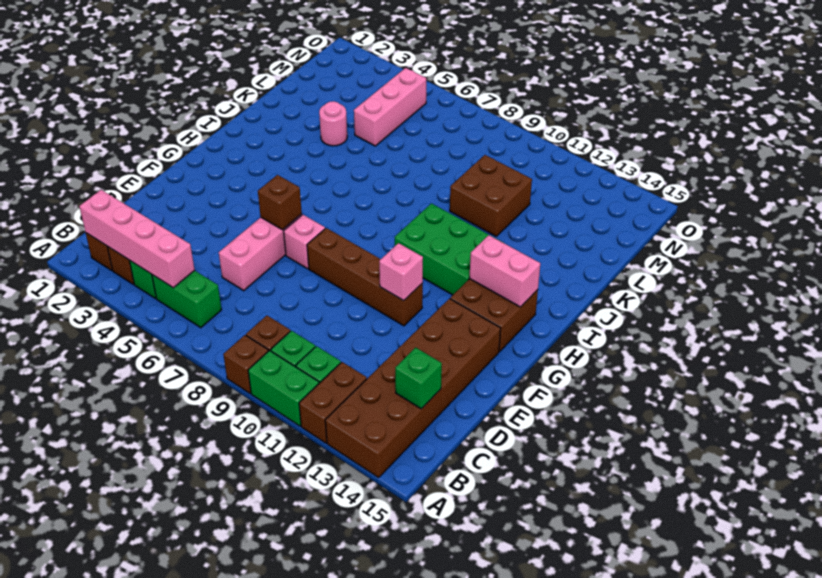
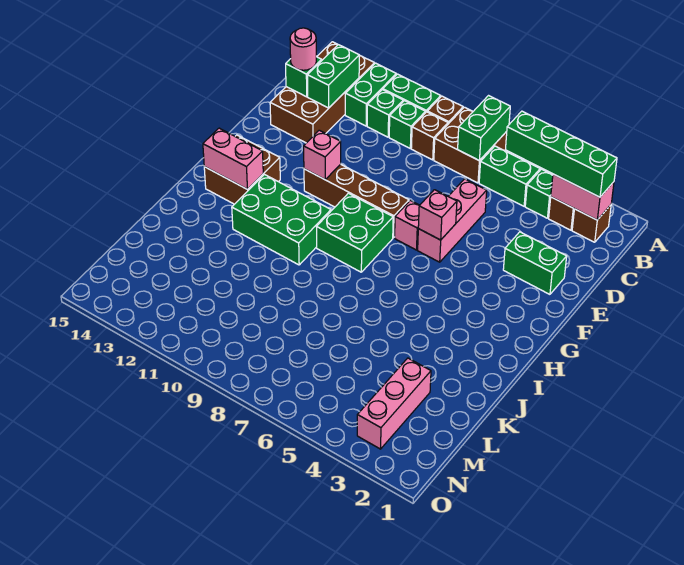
none -> green 1x2 brick [458,96,510,161]
brown 1x2 brick [299,362,367,443] -> green 1x2 brick [345,63,396,126]
brown 2x6 brick [325,299,501,477] -> brown 2x4 brick [270,42,374,143]
pink 1x4 brick [79,190,195,288] -> pink 1x2 brick [551,174,614,220]
none -> green 1x4 brick [505,111,617,197]
none -> green 1x2 brick [307,45,360,108]
none -> green 1x2 brick [503,232,567,294]
brown 1x1 brick [258,175,302,230] -> pink 1x1 brick [418,190,457,240]
none -> green 2x2 brick [317,193,393,272]
pink 1x1 round brick [319,101,347,146] -> pink 1x1 round brick moved to [290,28,316,70]
brown 2x2 brick [450,155,532,236] -> brown 2x2 brick moved to [434,107,507,183]
pink 1x3 brick [354,68,426,146] -> pink 1x3 brick moved to [357,358,431,449]

